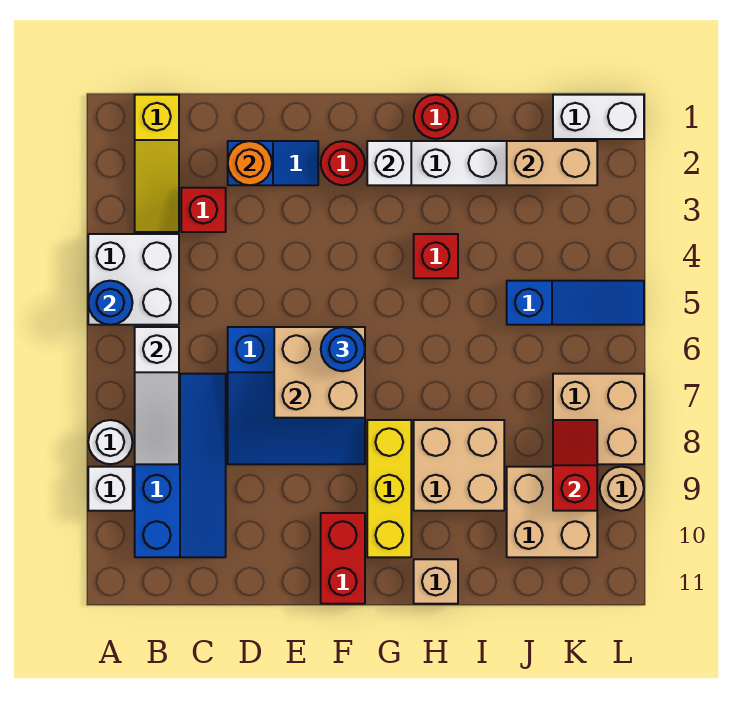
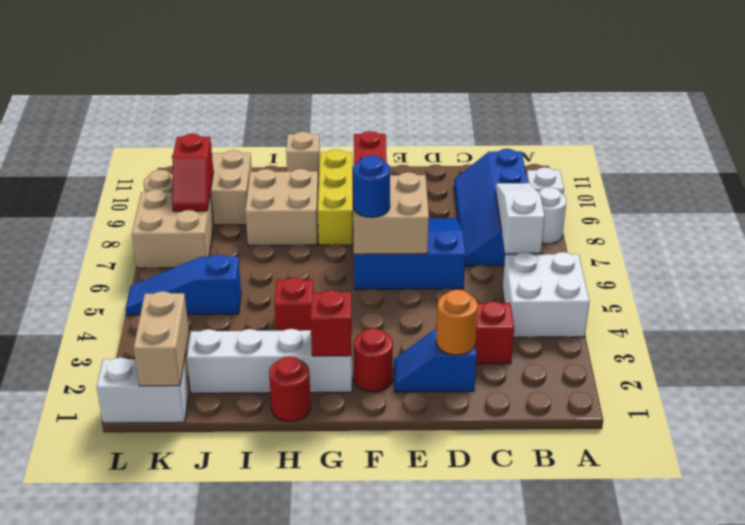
blue 1x1 round brick [88,281,133,325] -> none
yellow 1x3 slope [135,95,179,232] -> none
white 1x1 brick [367,141,411,185] -> red 1x1 brick [311,290,352,356]
tan 1x2 brick [507,141,597,185] -> tan 1x2 brick turned to [134,291,189,386]

